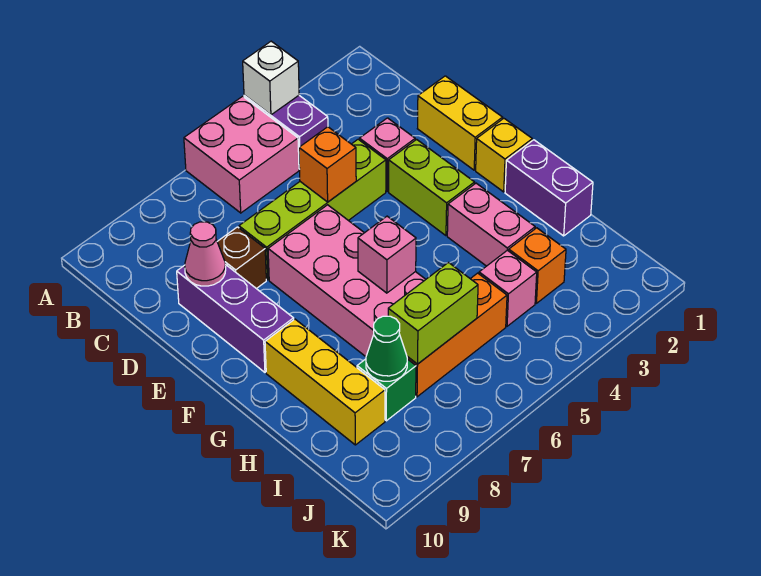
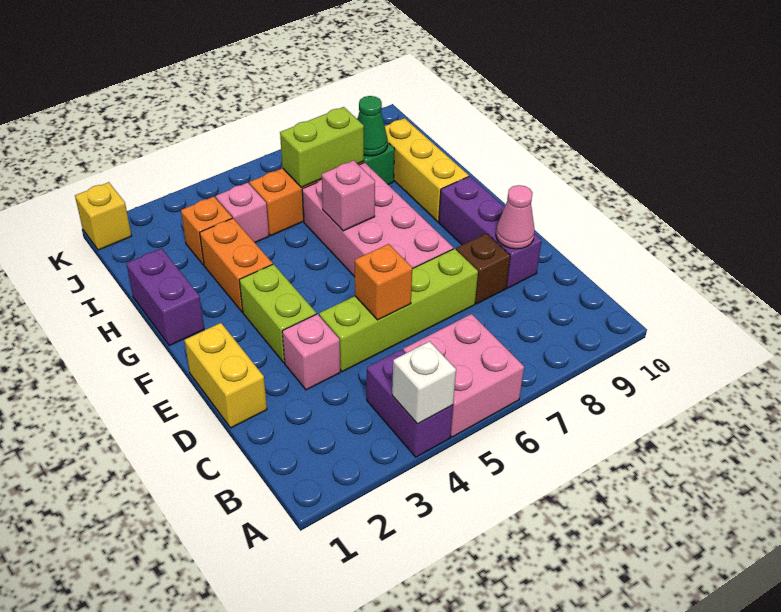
yellow 1x1 brick [476,119,532,192] -> yellow 1x1 brick moved to [75,182,131,250]
pink 1x2 brick [447,183,535,266] -> orange 1x2 brick [200,218,273,312]

